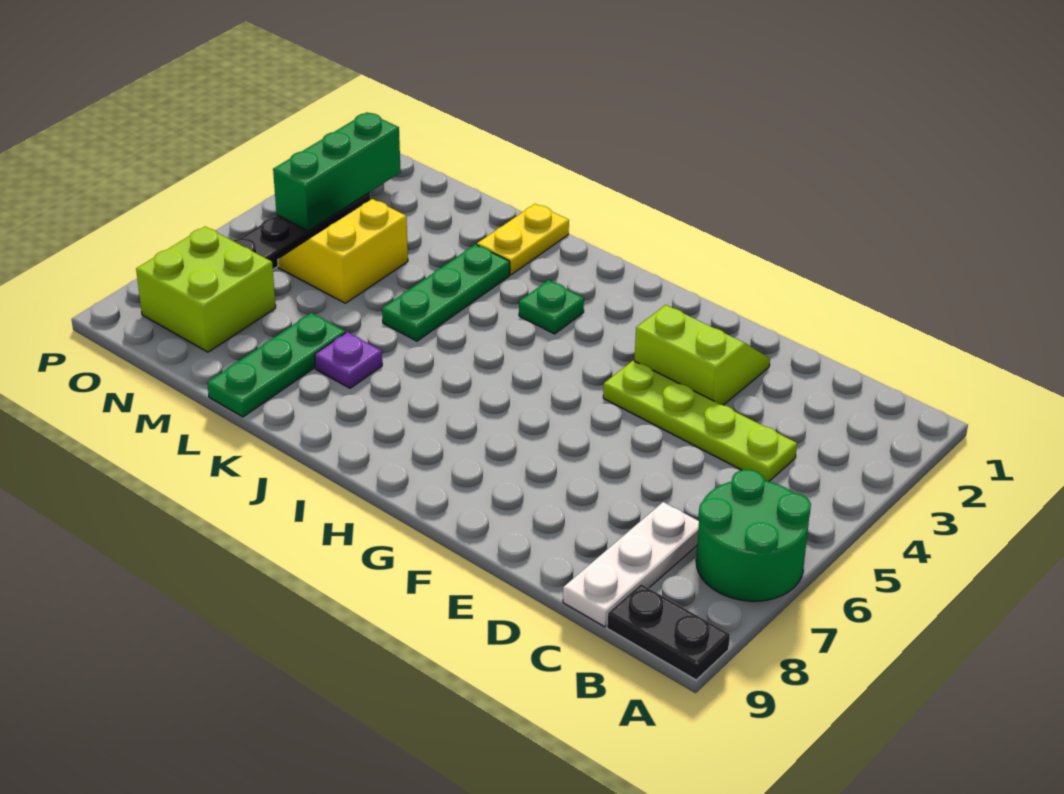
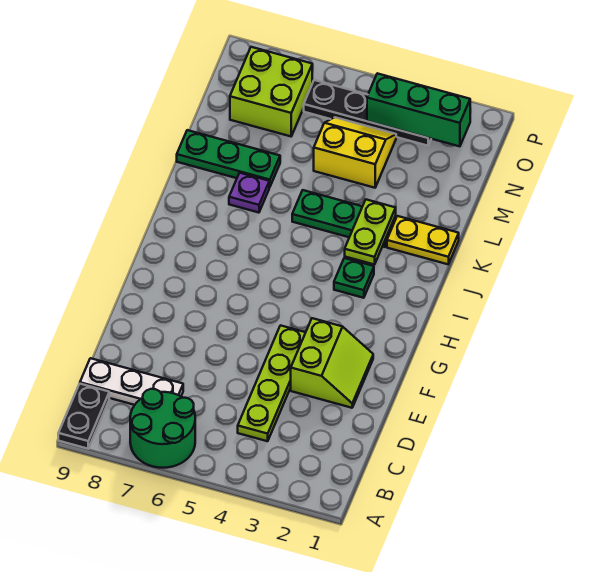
none -> lime 1x2 plate [345,200,396,265]

